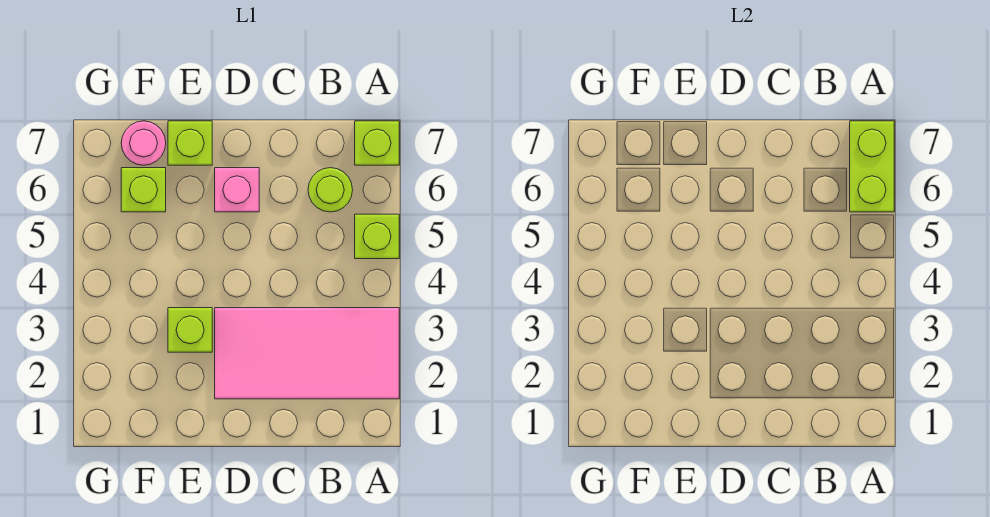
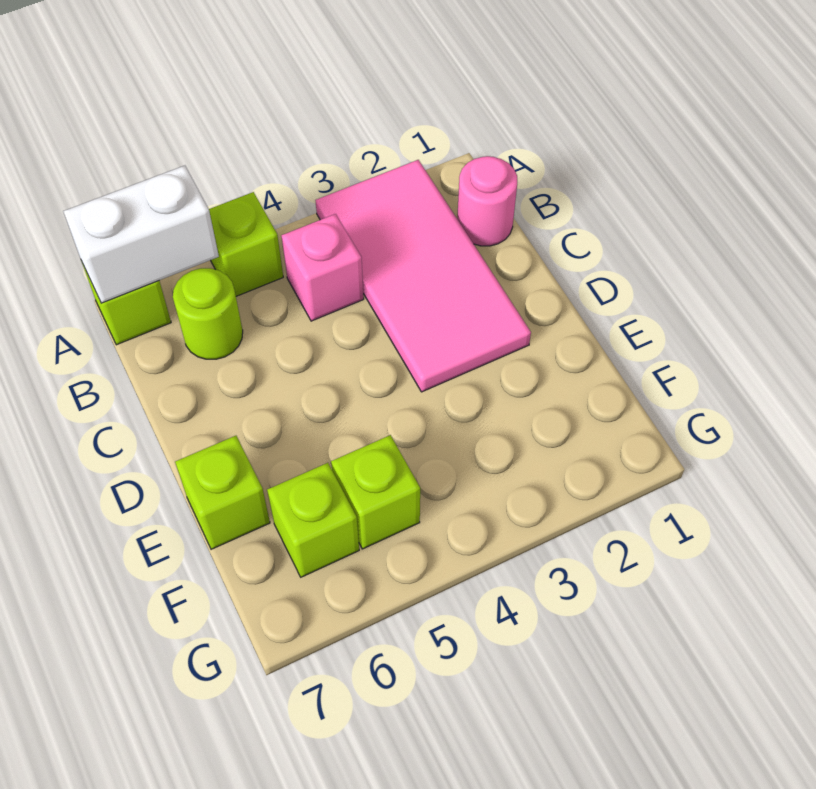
lime 1x2 brick [850,121,894,212] -> white 1x2 brick [63,166,219,303]
pink 1x1 brick [215,168,259,212] -> pink 1x1 brick moved to [281,214,364,321]
lime 1x1 brick [168,308,212,352] -> lime 1x1 brick moved to [331,435,420,549]
pink 1x1 round brick [121,121,166,165] -> pink 1x1 round brick moved to [457,156,517,246]

